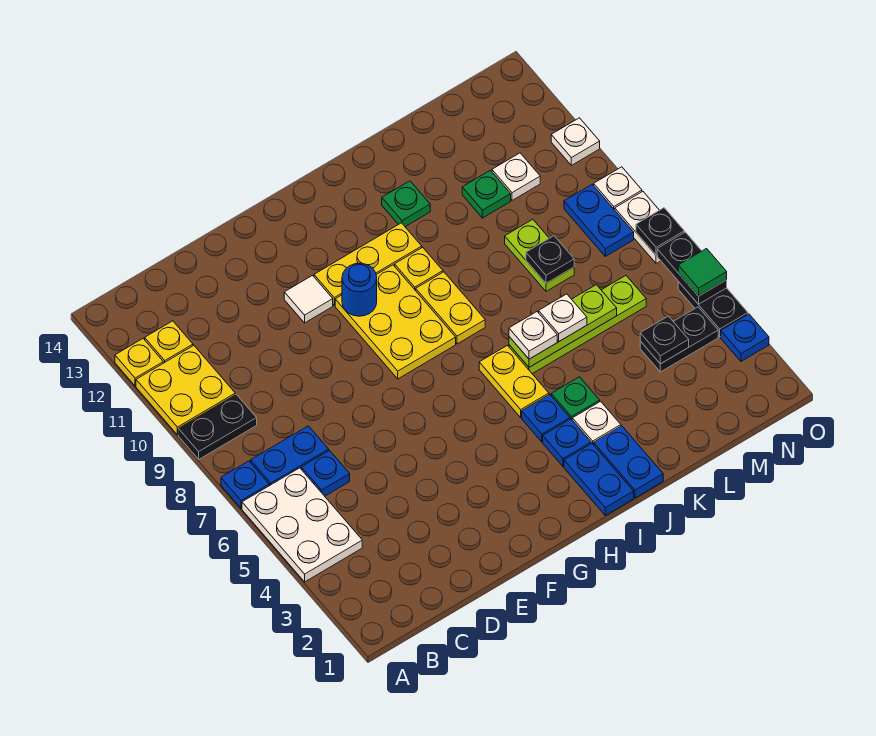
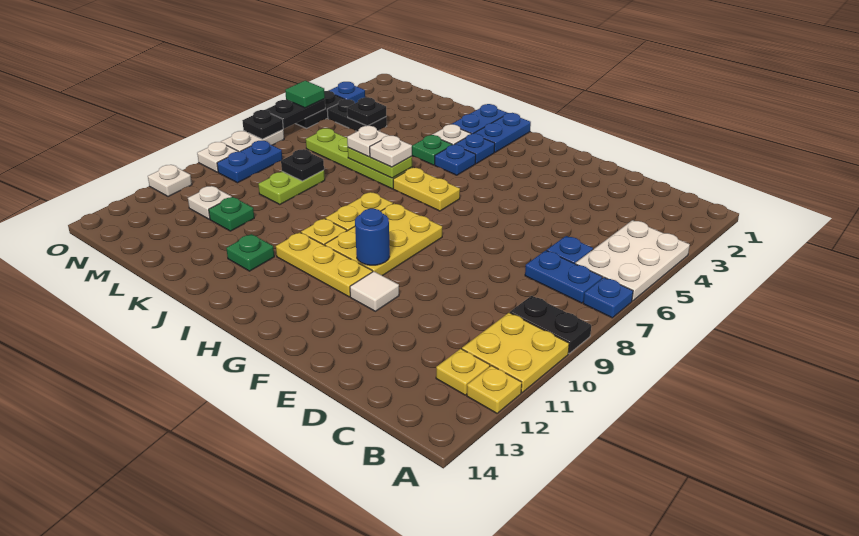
yellow 1x2 plate [479,345,549,417] -> yellow 1x2 plate turned to [393,168,460,211]
lime 1x3 plate [509,285,617,367] -> lime 1x2 plate [348,148,412,178]

